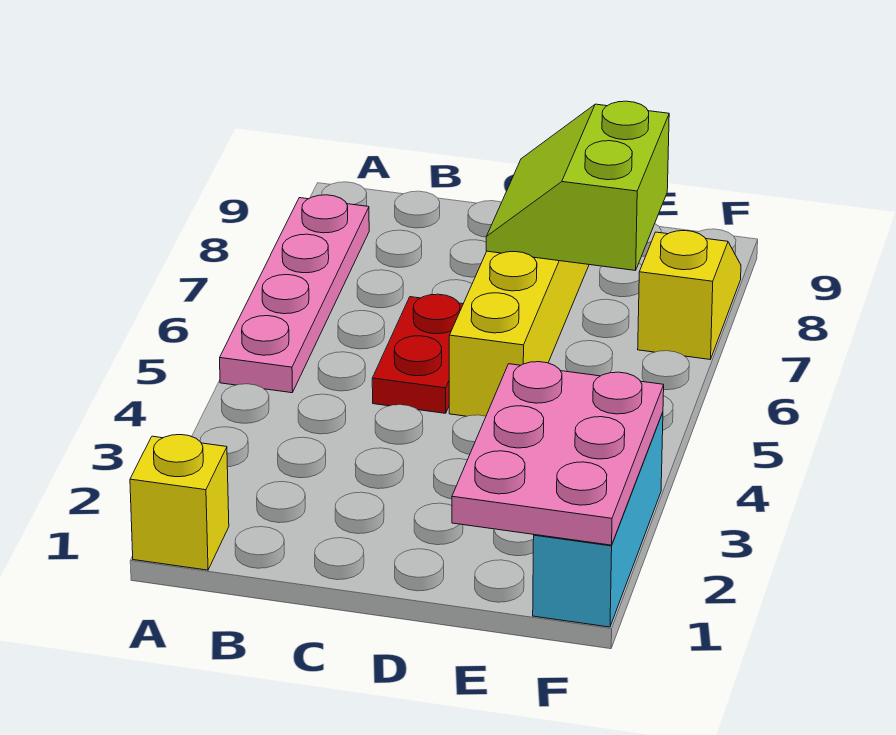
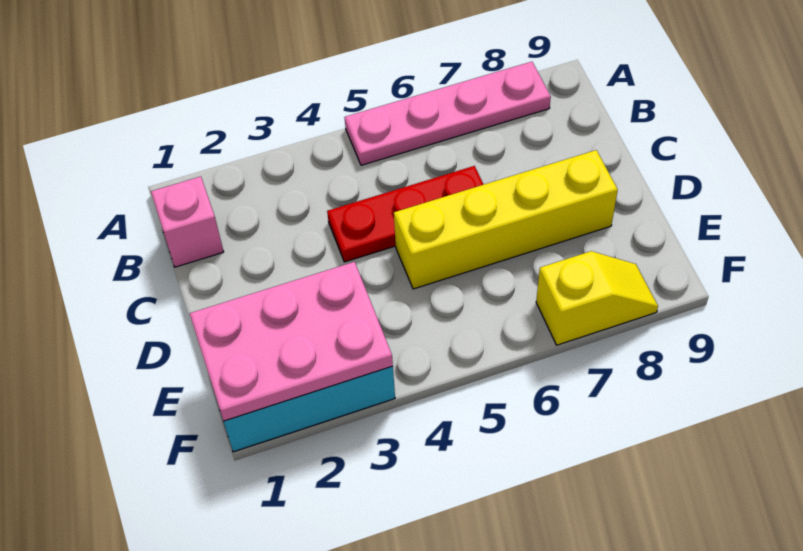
yellow 1x1 brick [130,435,229,570] -> none
none -> pink 1x1 brick [151,177,224,267]
red 1x2 plate [372,294,463,413] -> red 1x3 plate [327,166,484,262]
lime 2x2 slope [486,101,669,271] -> none

